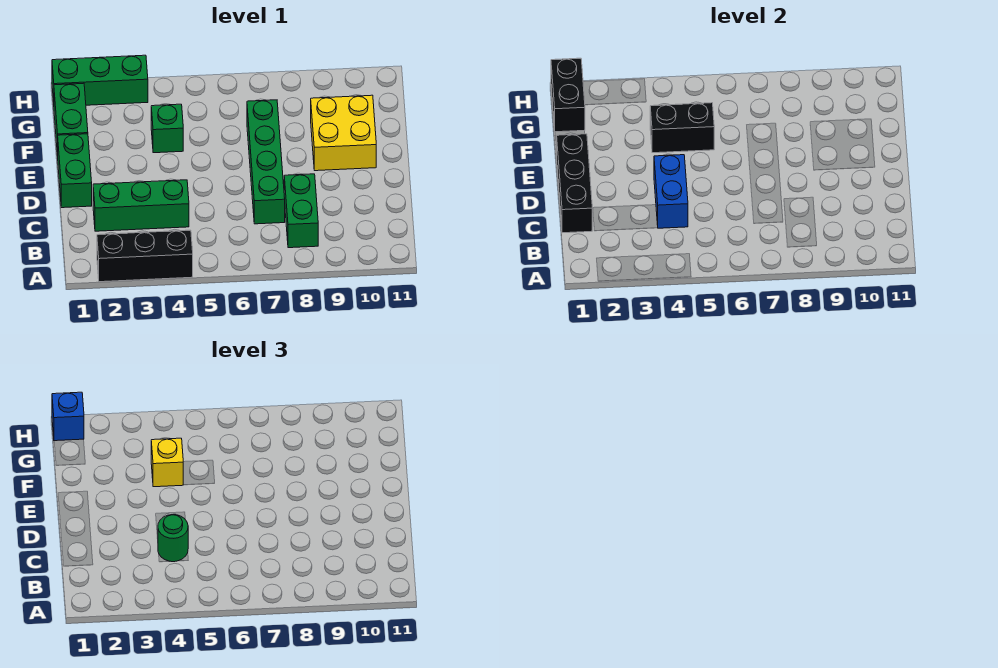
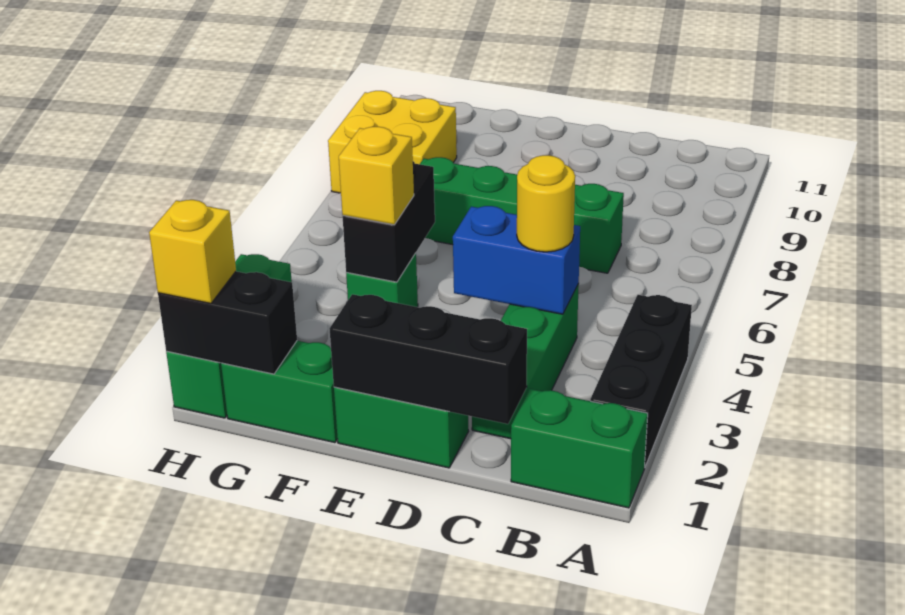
green 1x2 brick [284,174,318,248] -> green 1x2 brick moved to [511,389,648,508]
green 1x1 round brick [158,515,188,562] -> yellow 1x1 round brick [517,155,575,252]
yellow 2x2 brick [311,95,376,171] -> yellow 2x2 brick moved to [328,91,457,193]
blue 1x1 brick [52,392,84,441] -> yellow 1x1 brick [149,200,236,304]

